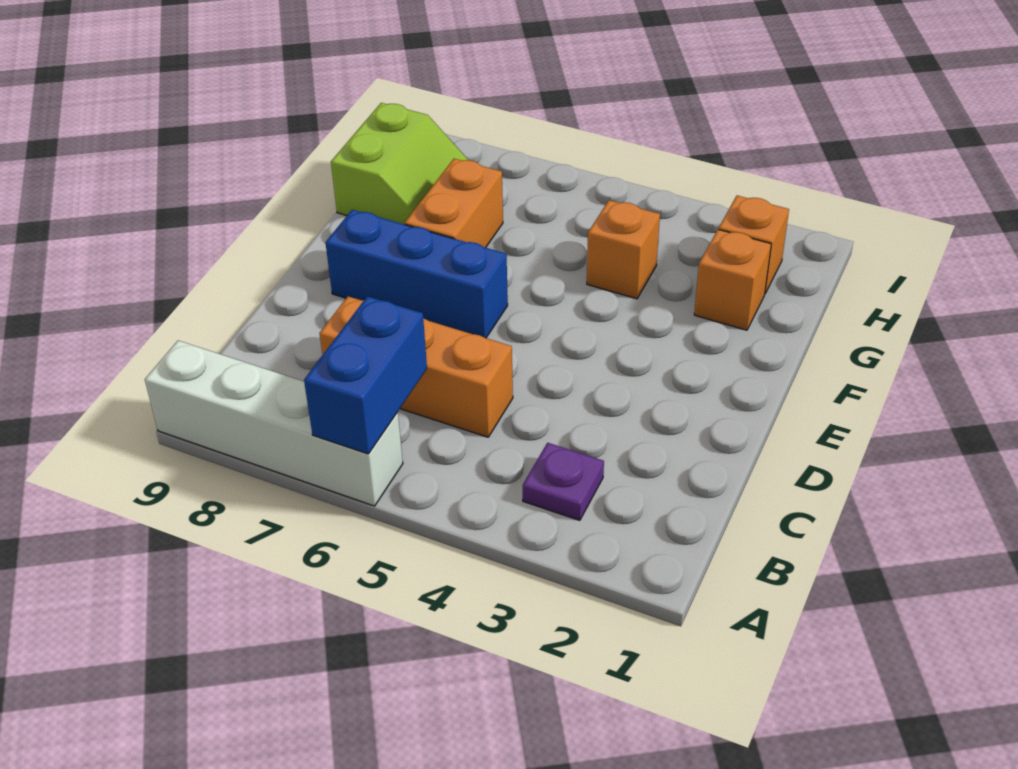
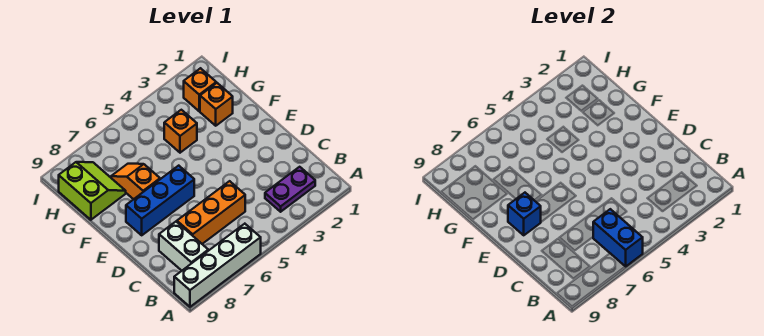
purple 1x1 plate [523,443,604,520] -> purple 1x2 plate [265,167,315,212]
none -> white 1x2 brick [159,222,208,271]
none -> blue 1x1 brick [508,193,541,235]
orange 1x2 brick [405,159,503,248] -> orange 1x2 slope [111,164,160,199]

